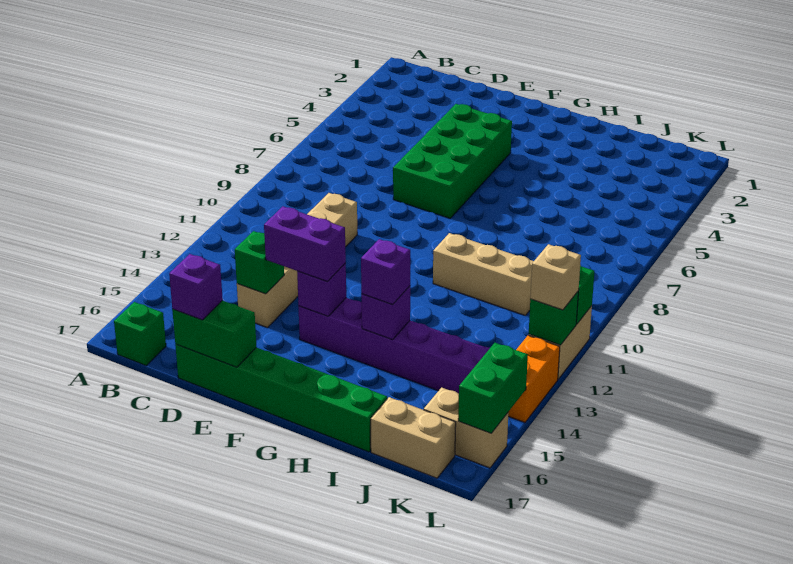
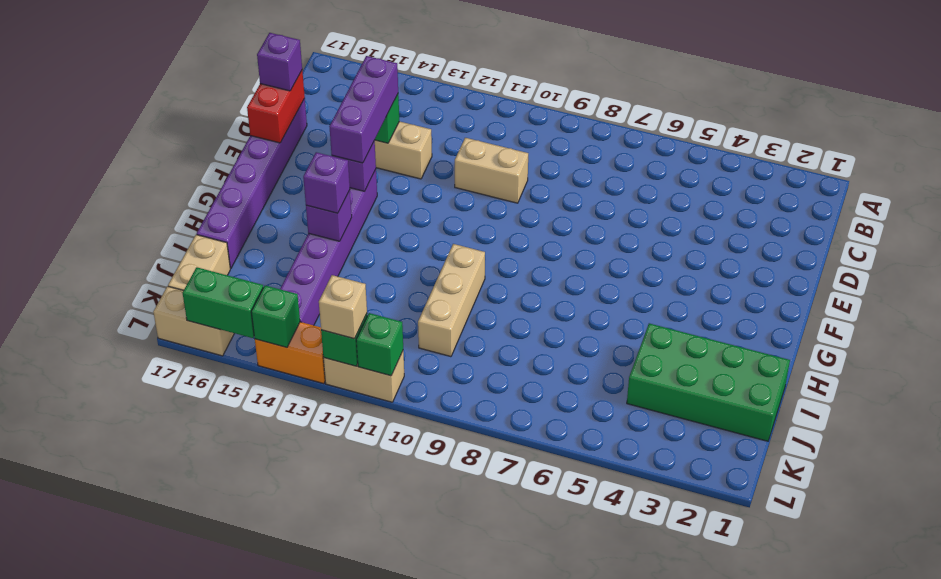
green 1x1 brick [114,302,166,366] -> green 1x1 brick moved to [251,286,300,347]
green 1x6 brick [175,345,387,452] -> purple 1x6 brick [197,99,307,268]
green 1x2 brick [172,300,256,367] -> red 1x2 brick [247,71,305,143]
green 2x4 brick [393,104,512,218] -> green 2x4 brick moved to [627,323,790,441]
purple 1x2 brick [264,206,346,282] -> purple 1x3 brick [329,56,398,163]
tan 1x2 brick [424,388,508,468] -> tan 1x2 brick turned to [153,286,234,356]

